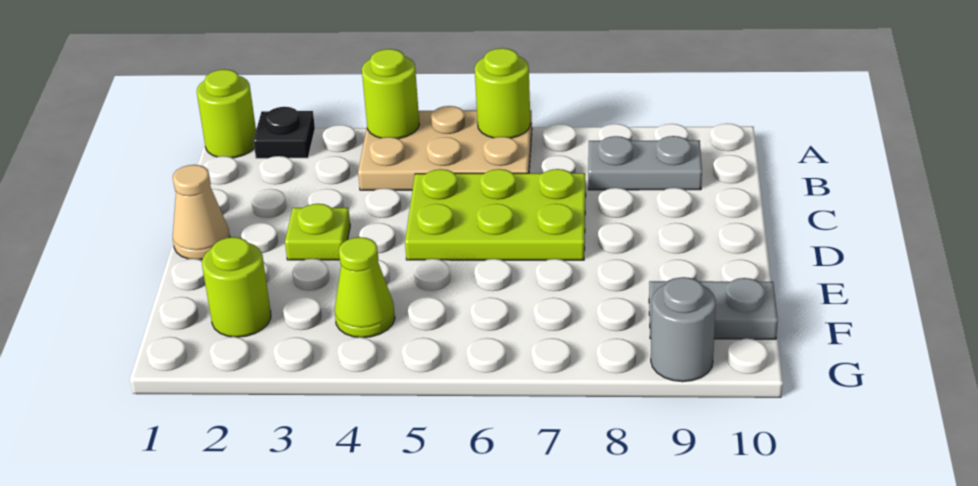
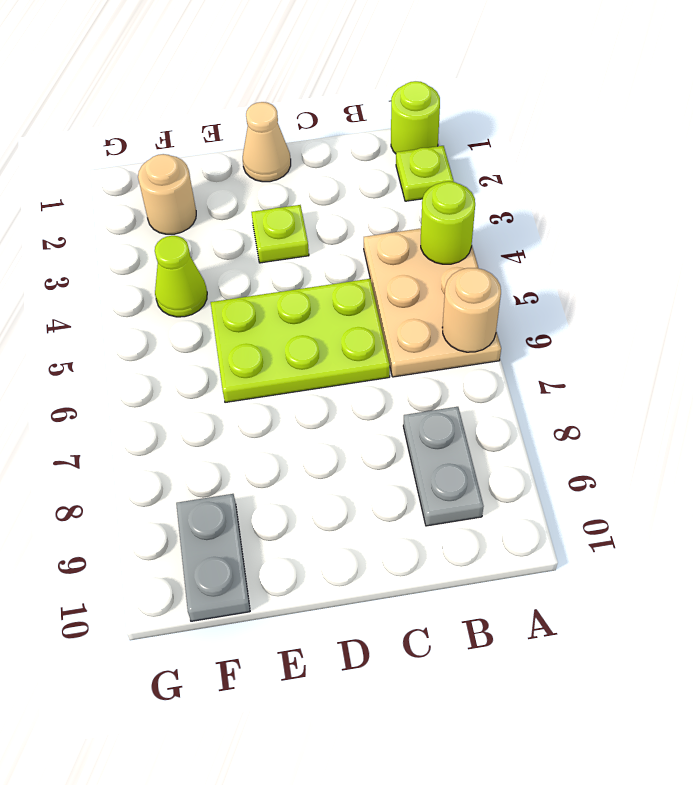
black 1x1 plate [253,107,315,158] -> lime 1x1 plate [396,146,454,201]
lime 1x1 round brick [475,48,531,138] -> tan 1x1 round brick [442,268,501,352]
lime 2x3 plate [405,169,586,260] -> lime 2x3 plate turned to [211,279,390,403]
lime 1x1 round brick [202,237,271,337] -> tan 1x1 round brick [138,154,196,234]
grey 1x1 round brick [651,277,716,382] -> none

